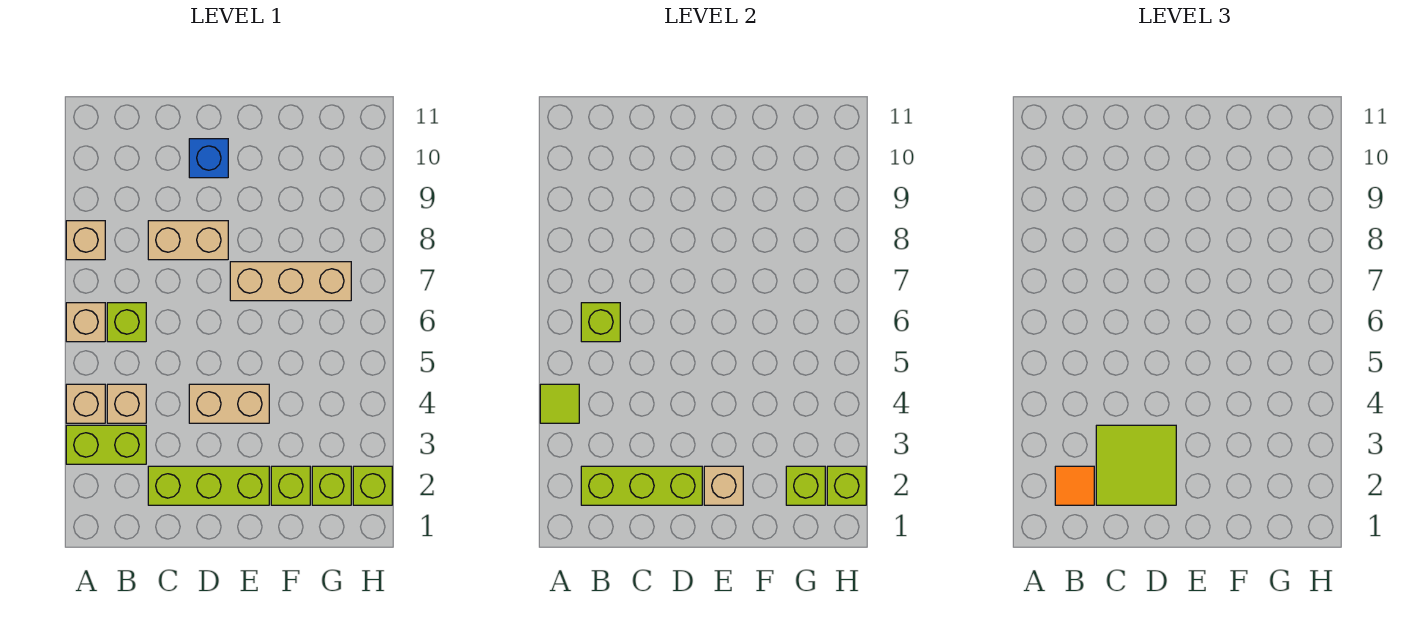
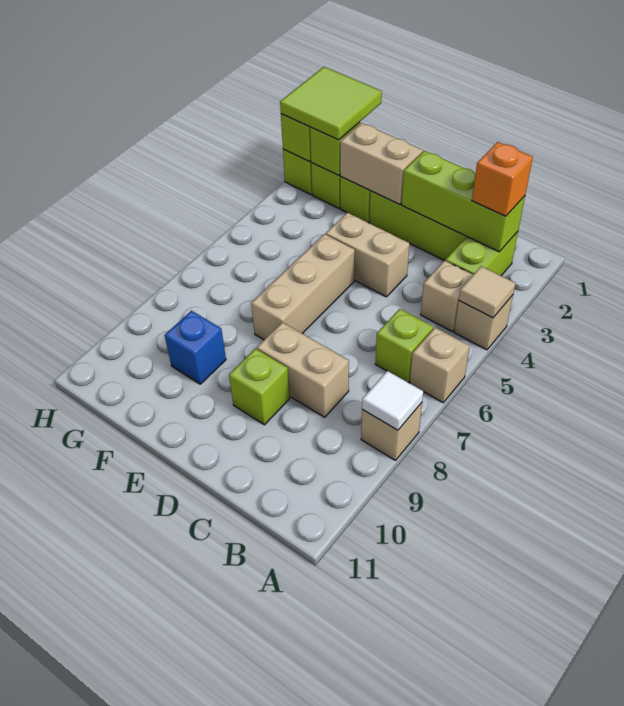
lime 1x2 brick [66,425,146,464] -> lime 1x2 brick turned to [445,232,518,276]
lime 1x1 tile [540,384,579,423] -> tan 1x1 tile [459,266,516,318]
none -> white 1x1 tile [362,371,423,430]
orange 1x1 tile [1055,466,1094,505] -> orange 1x1 brick [472,142,533,216]
lime 1x1 brick [581,303,620,342] -> lime 1x1 brick moved to [229,349,290,425]
lime 2x2 tile [1096,425,1176,505] -> lime 2x2 tile moved to [280,67,382,140]
blue 1x1 brick [189,139,228,178] -> blue 1x1 brick moved to [165,311,226,384]
tan 1x1 brick [704,466,743,505] -> tan 1x2 brick [340,123,423,205]
tan 1x3 brick [230,262,351,301] -> tan 1x3 brick turned to [251,234,355,340]

